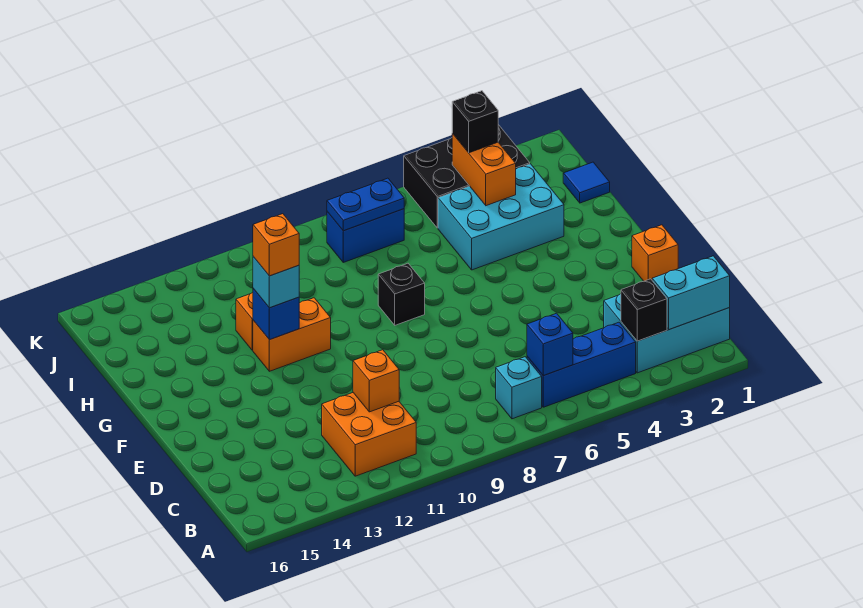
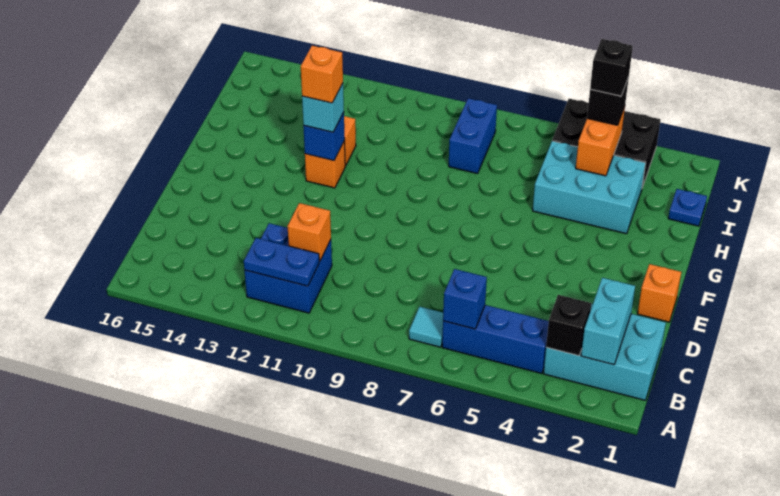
cyan 1x2 brick [652,256,730,330] -> cyan 1x2 brick turned to [581,278,635,365]
cyan 1x1 brick [496,357,542,419] -> cyan 1x1 tile [409,307,443,347]
orange 2x2 brick [322,393,416,476] -> blue 2x2 brick [244,223,332,313]
black 1x1 brick [378,263,425,325] -> black 1x1 brick moved to [590,39,633,96]
orange 1x2 brick [253,298,331,371] -> orange 1x1 brick [305,141,345,188]
blue 1x1 tile [563,162,610,203] -> blue 1x1 plate [668,189,707,226]
blue 1x2 brick [327,209,404,262] -> blue 1x2 brick turned to [449,98,497,174]
blue 1x2 plate [327,178,404,231] -> blue 1x2 plate moved to [244,238,319,286]

